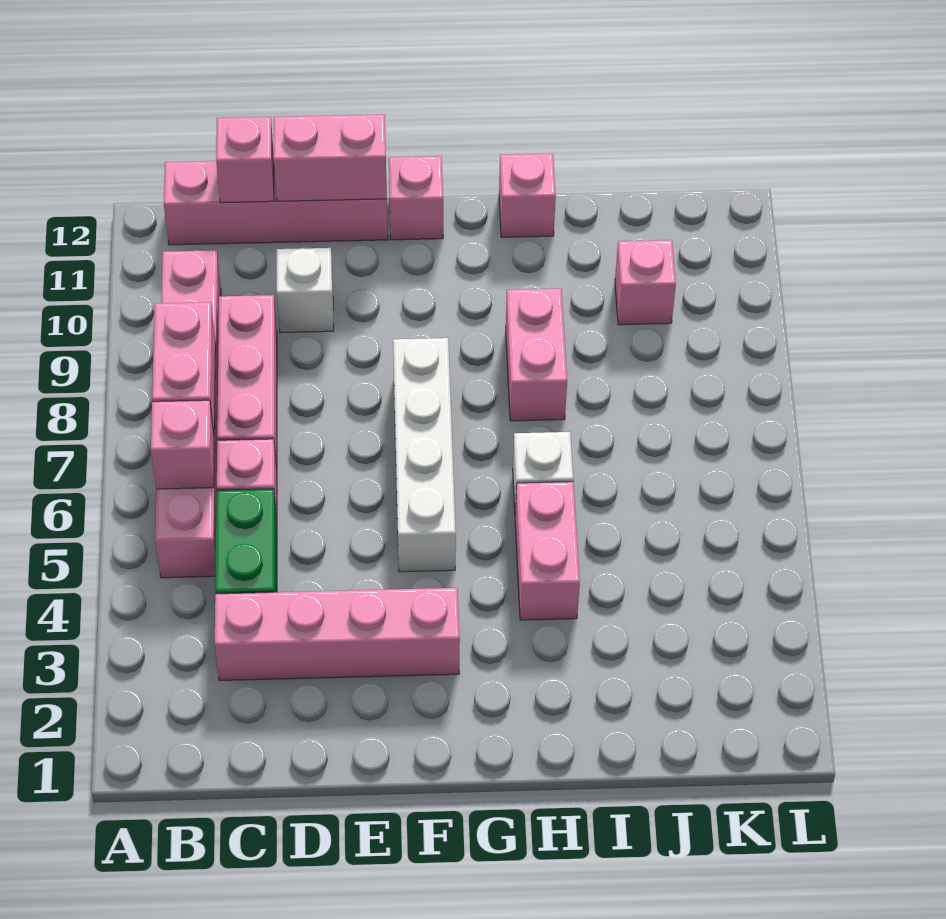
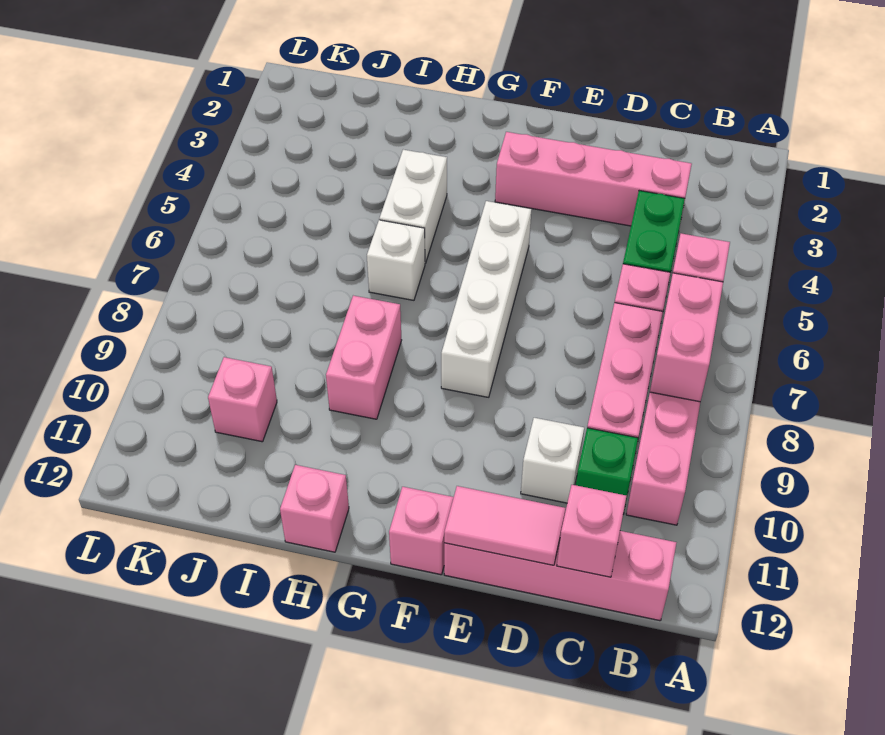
none -> green 1x1 brick [576,428,638,514]
pink 1x2 brick [274,114,387,201] -> pink 1x2 tile [444,486,566,565]
pink 1x2 brick [515,482,580,620] -> white 1x2 brick [379,150,447,263]

